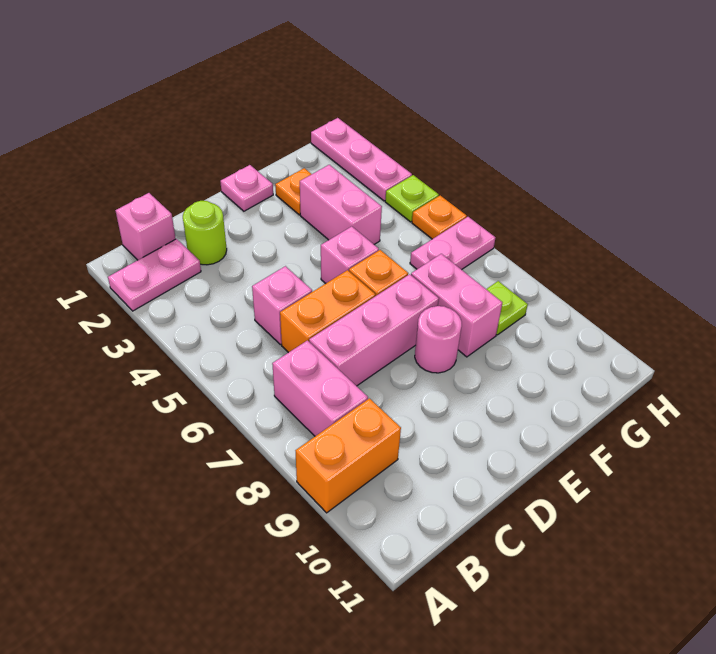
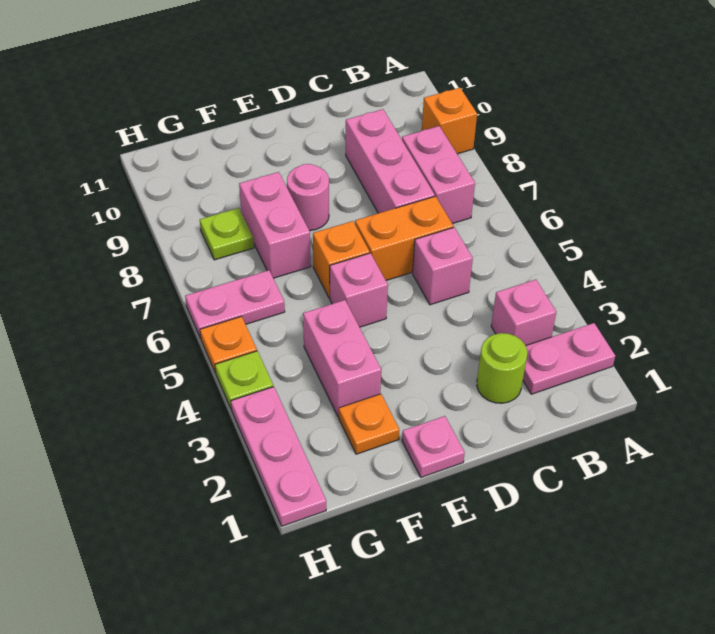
orange 1x2 brick [296,398,401,513] -> orange 1x1 brick [422,88,477,154]
pink 1x1 brick [115,193,176,260] -> pink 1x1 brick moved to [491,280,556,346]
pink 1x3 brick [309,274,439,386] -> pink 1x3 brick turned to [346,109,435,213]

